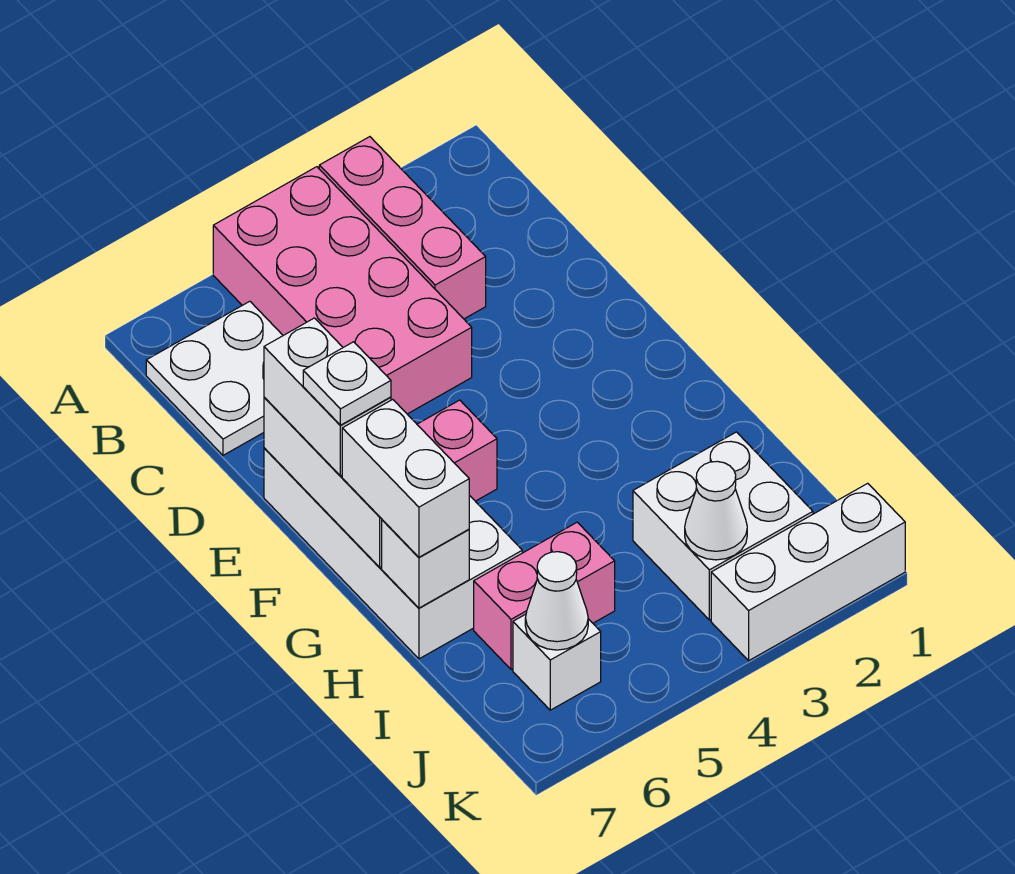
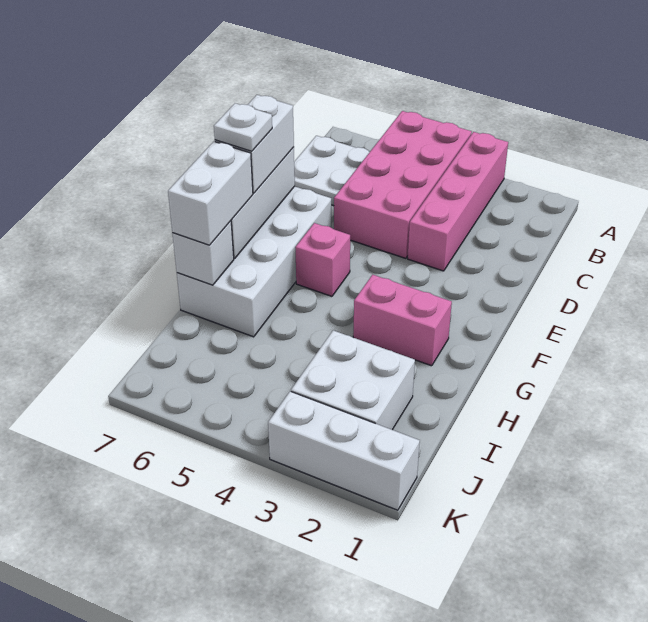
pink 1x3 brick [319,137,486,319] -> pink 1x4 brick [408,132,508,271]
pink 1x2 brick [474,522,615,670] -> pink 1x2 brick moved to [353,275,452,366]
white 1x1 cone [685,461,747,560] -> none
white 1x1 brick [513,614,601,710] -> none
white 1x1 cone [525,552,588,650] -> none

